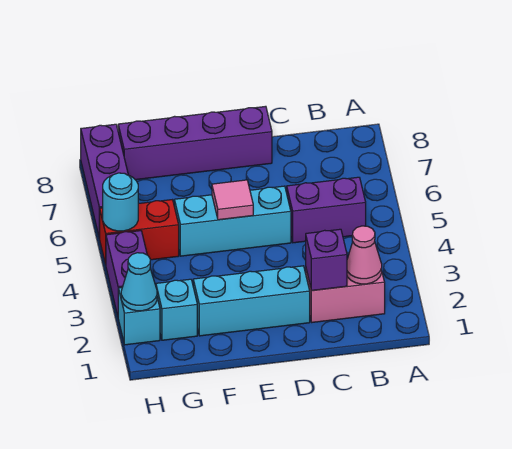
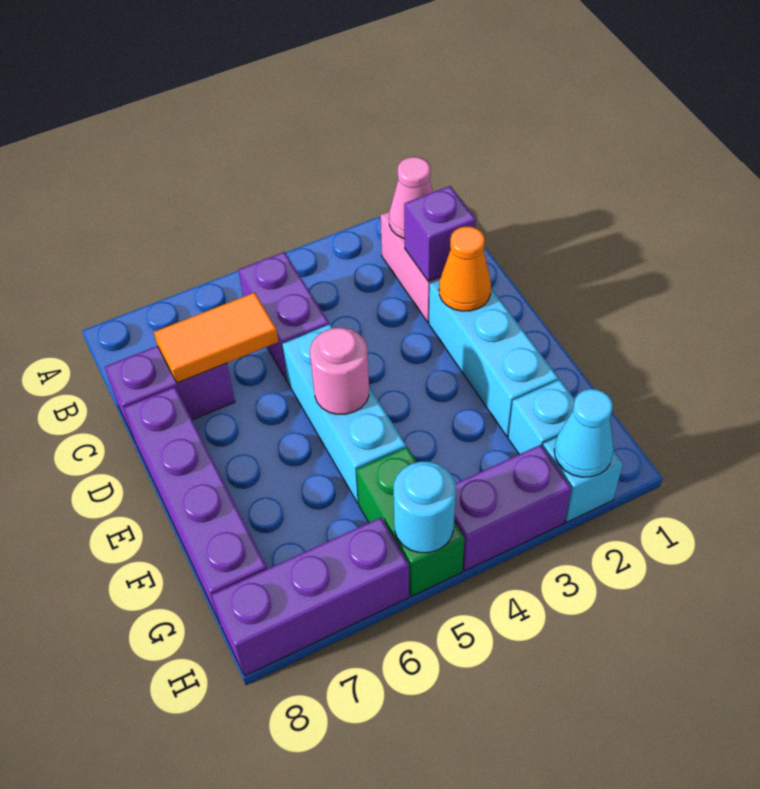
none -> orange 1x2 tile [154,292,278,383]
none -> purple 1x2 brick [105,346,235,443]
none -> orange 1x1 cone [439,227,491,311]
pink 1x1 tile [212,180,253,220] -> pink 1x1 round brick [310,328,369,414]
red 1x2 brick [100,200,179,264] -> green 1x2 brick [356,447,465,596]

